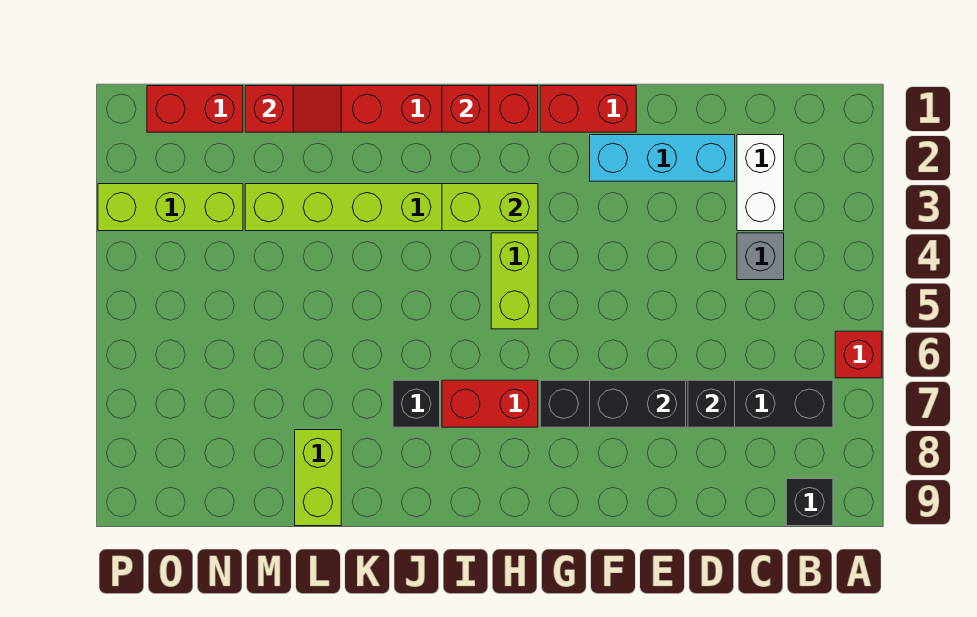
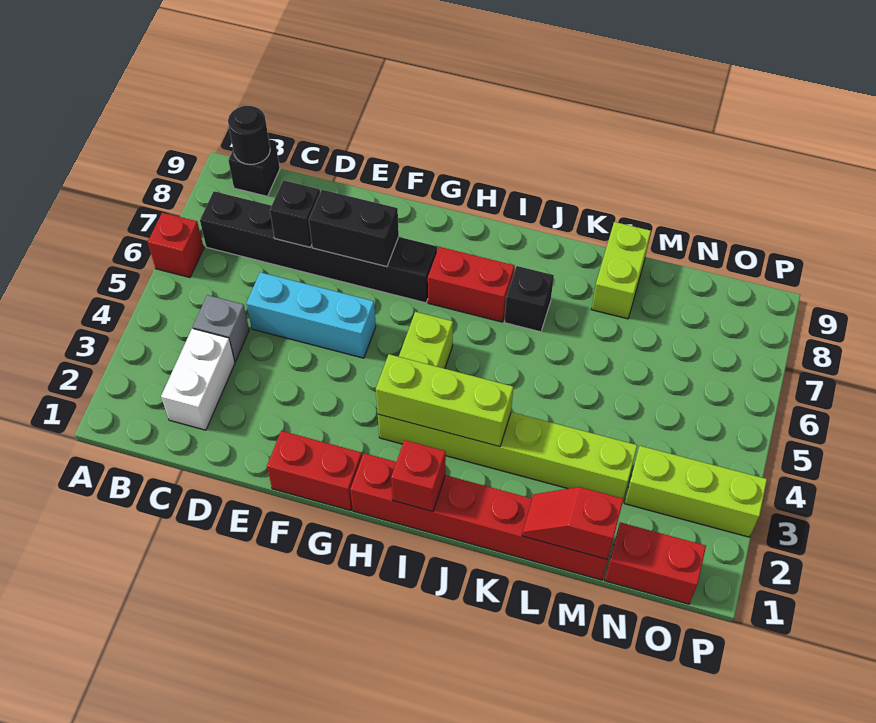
none -> black 1x1 round brick [228,106,270,165]
cyan 1x3 brick [590,135,735,181] -> cyan 1x3 brick moved to [246,272,376,358]
lime 1x2 brick [442,184,538,231] -> lime 1x3 brick [376,354,513,447]

